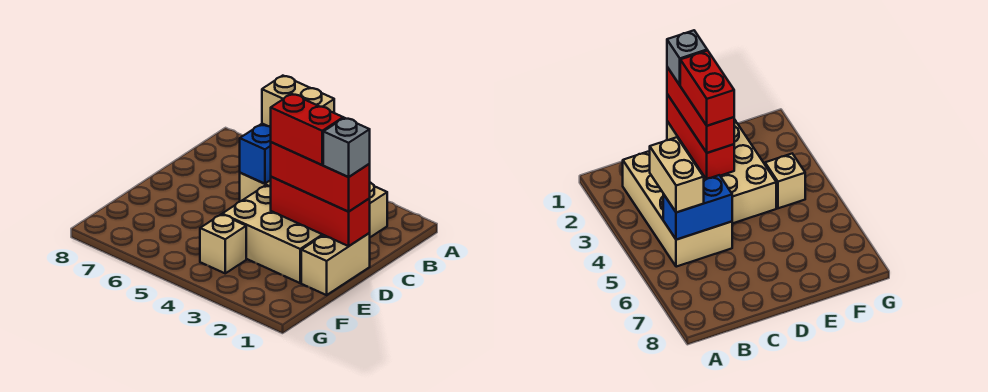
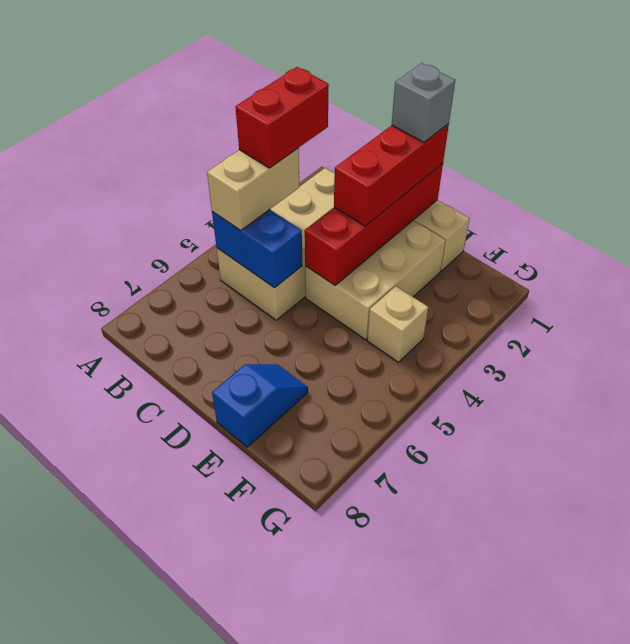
red 1x3 brick [271,177,370,246] -> red 1x4 brick [305,164,443,285]
red 1x2 brick [271,94,343,165] -> red 1x2 brick moved to [235,67,329,168]
none -> blue 1x2 slope [212,364,308,447]

